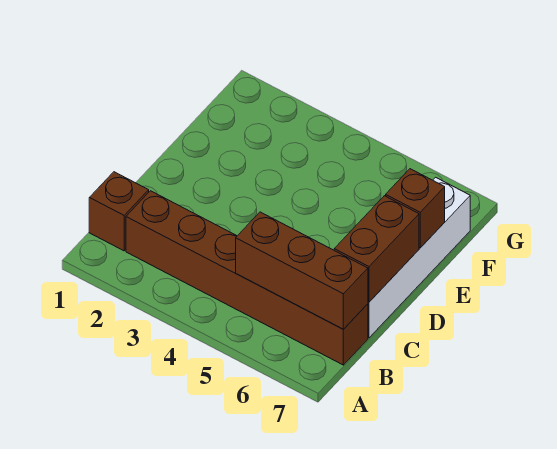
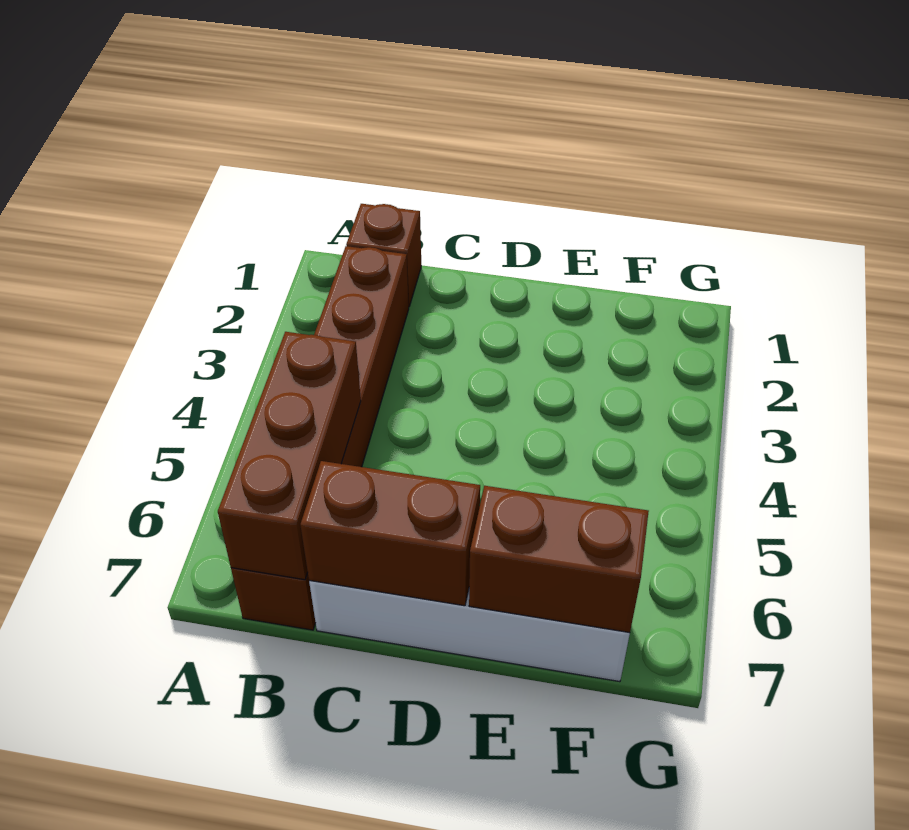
brown 1x1 brick [386,169,445,248] -> brown 1x2 brick [469,486,649,633]

